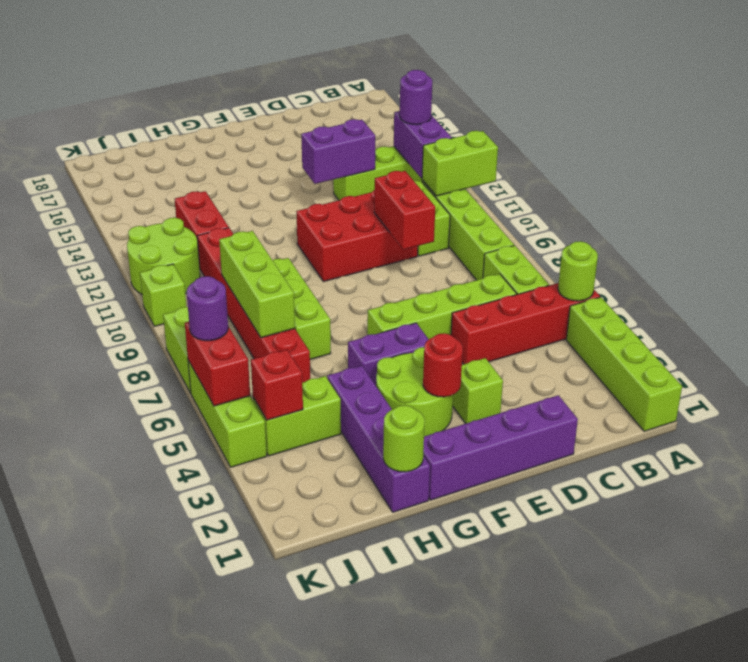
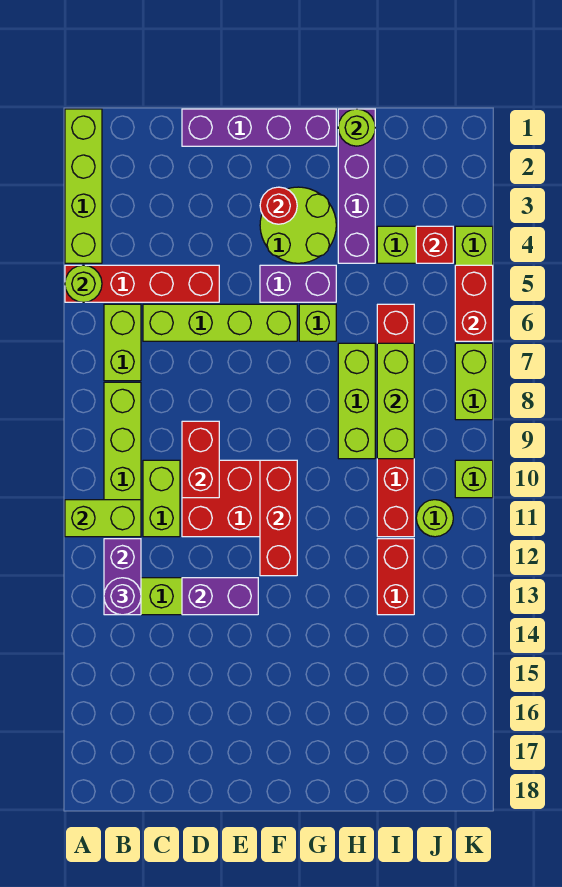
lime 1x1 brick [453,358,503,424] -> lime 1x1 brick moved to [299,304,336,341]
none -> red 1x3 brick [260,460,297,576]
lime 2x2 round brick [127,218,200,294] -> lime 1x1 round brick [416,500,453,537]
purple 1x1 round brick [187,276,228,341] -> none

